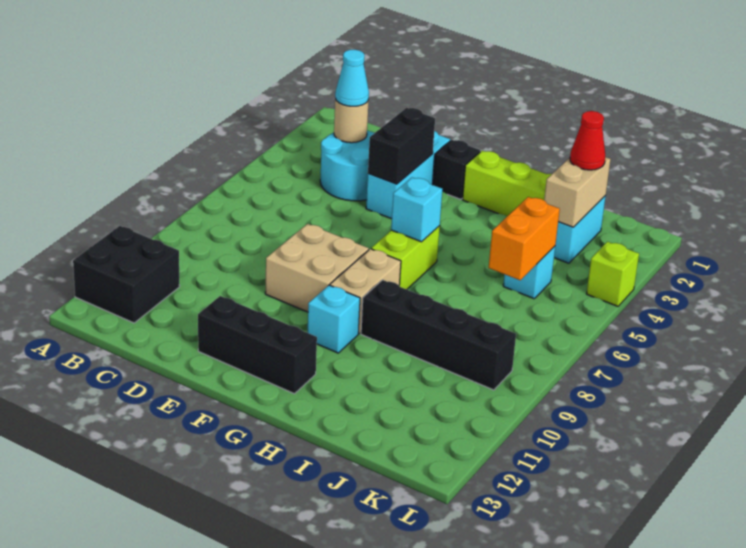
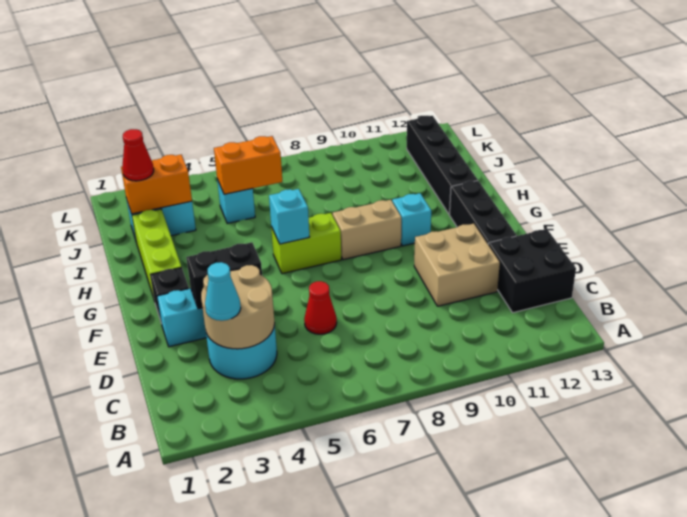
black 2x2 brick [73,226,180,323] -> black 2x2 brick moved to [488,229,576,313]
tan 1x1 round brick [334,99,369,143] -> tan 2x2 round brick [201,265,275,349]
none -> red 1x1 cone [304,281,337,334]
tan 2x2 brick [265,224,369,312] -> tan 2x2 brick moved to [414,224,500,306]
black 1x4 brick [361,280,516,390] -> black 1x4 brick moved to [407,116,478,214]
tan 1x2 brick [544,157,611,227] -> orange 1x2 brick [121,155,192,214]
lime 1x1 brick [586,242,639,306] -> none

